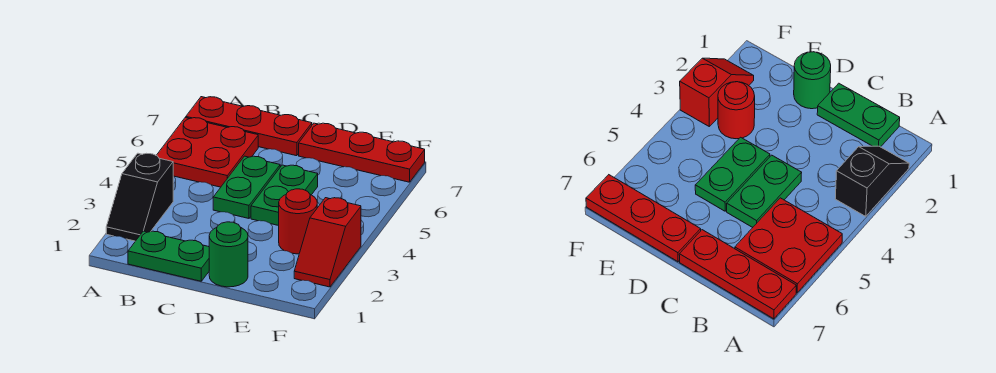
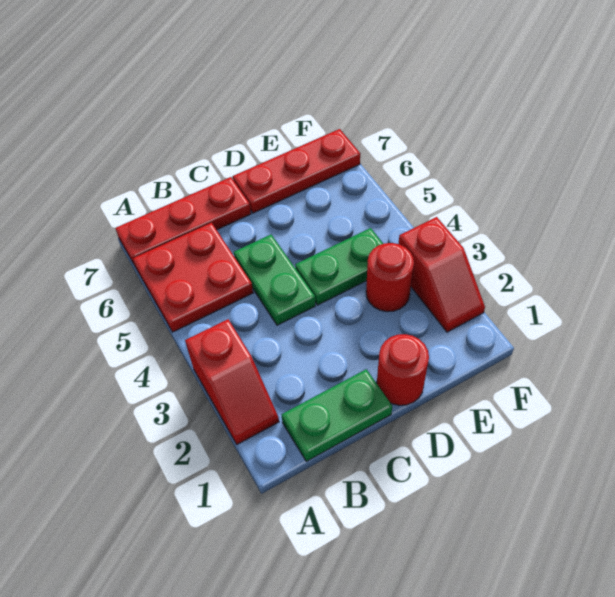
black 1x2 slope [106,153,173,241] -> red 1x2 slope [185,319,279,444]
green 1x1 round brick [209,222,248,287] -> red 1x1 round brick [377,334,429,405]
green 1x2 plate [251,165,318,226] -> green 1x2 plate turned to [295,228,383,305]

